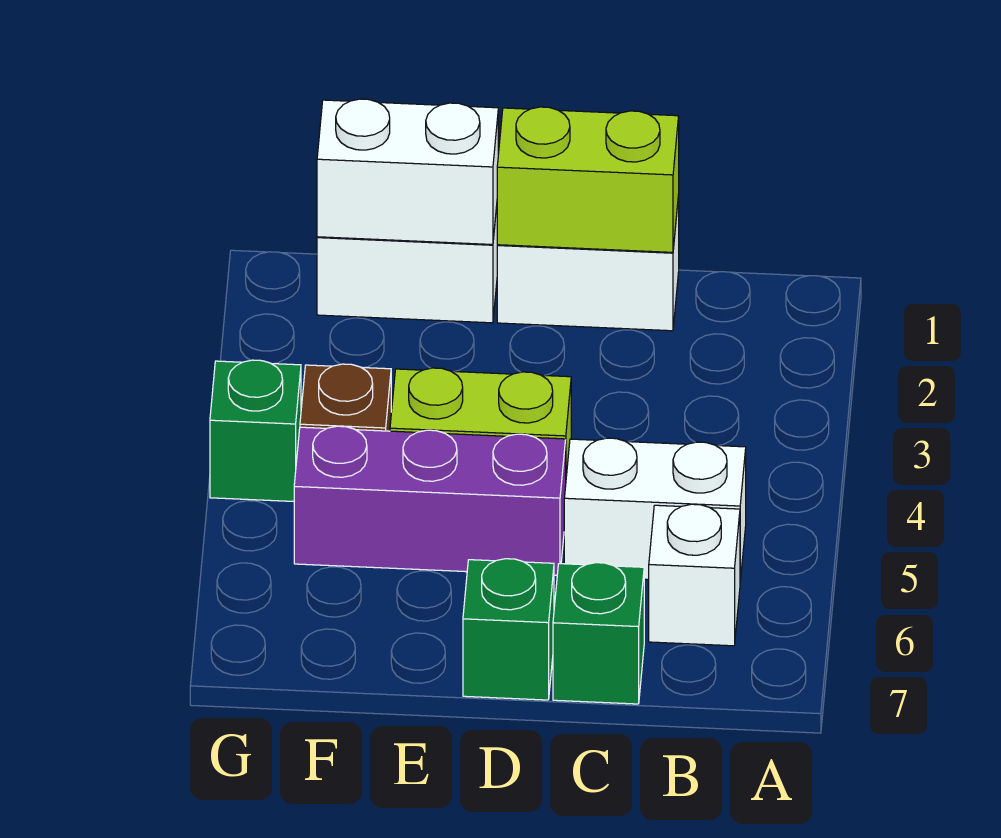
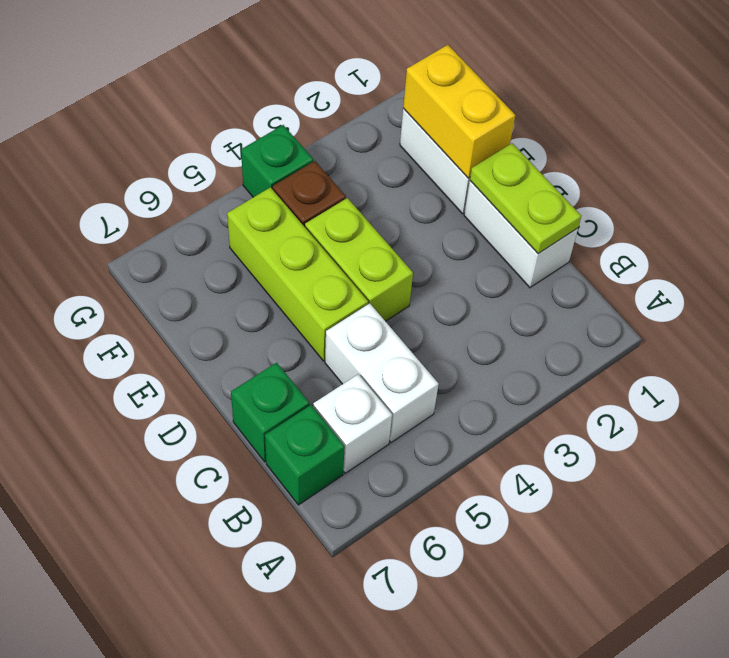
lime 1x2 brick [497,107,679,252] -> lime 1x2 plate [470,143,581,254]
purple 1x3 brick [294,426,566,576] -> lime 1x3 brick [227,187,368,361]
green 1x1 brick [463,559,554,700] -> green 1x1 brick moved to [265,405,345,505]
white 1x2 brick [317,99,498,245] -> yellow 1x2 brick [403,45,515,178]

